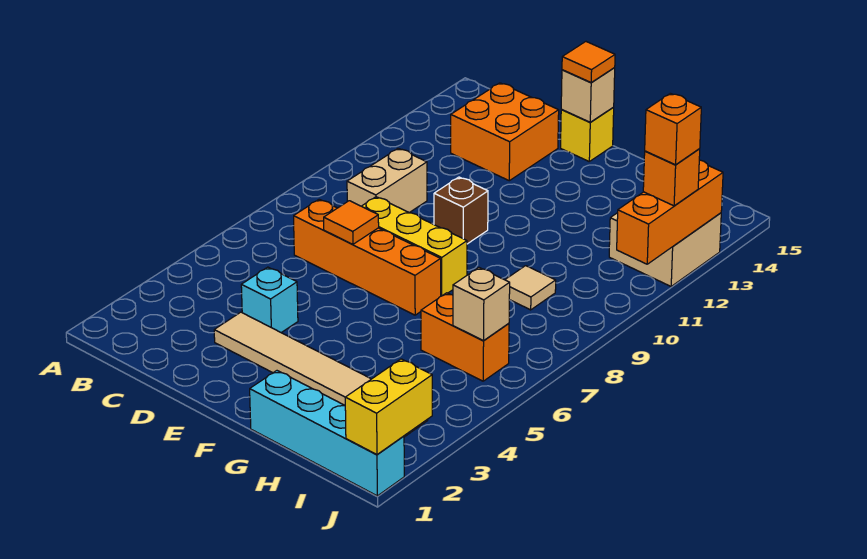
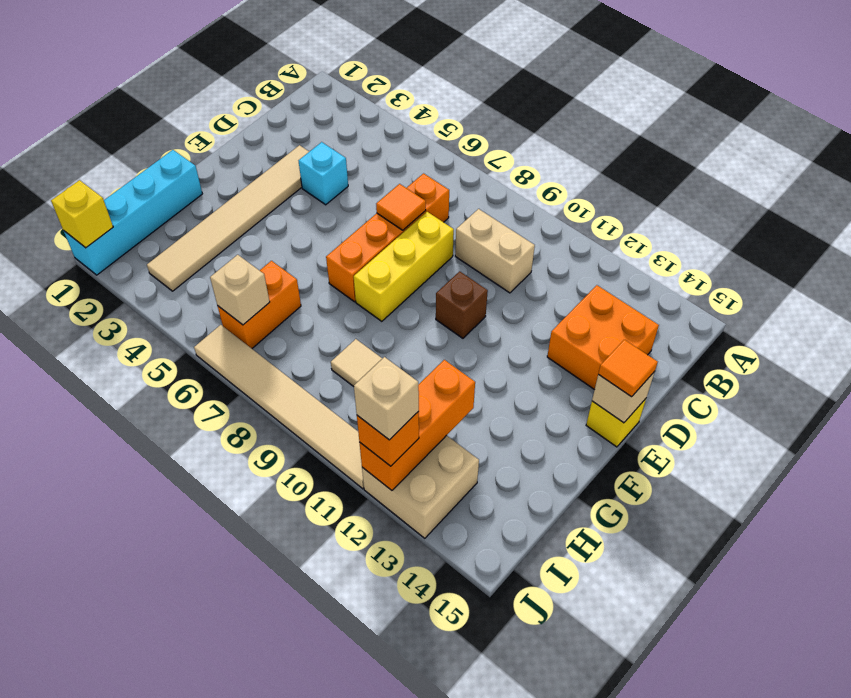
yellow 1x2 brick [345,359,432,454] -> yellow 1x1 brick [51,180,113,248]
none -> tan 1x6 tile [194,325,364,489]
orange 1x3 brick [617,160,723,264] -> orange 1x3 brick turned to [359,360,475,490]
orange 1x1 brick [645,93,701,165] -> tan 1x1 brick [354,357,419,440]

